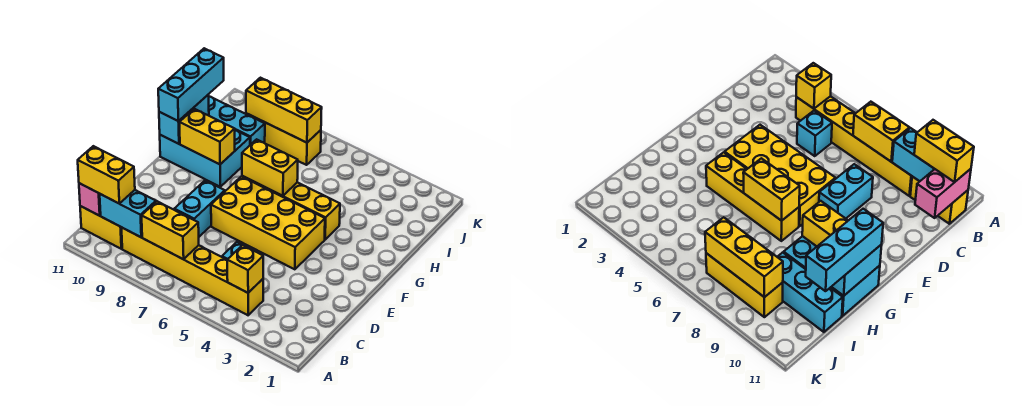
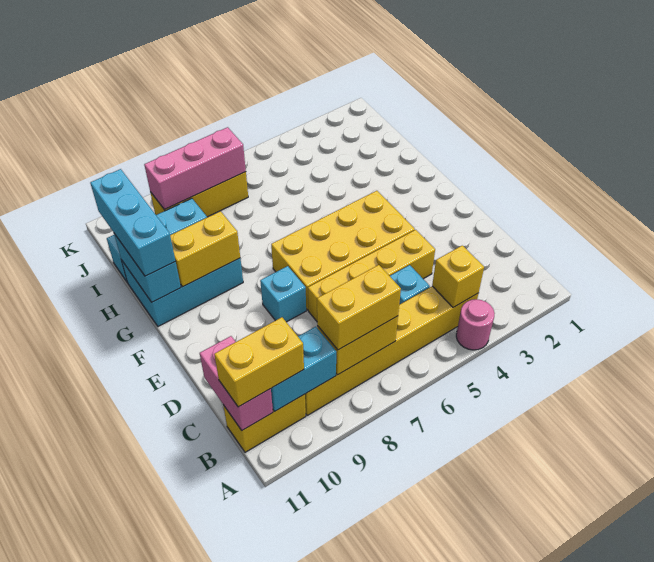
none -> pink 1x1 round brick [456,299,495,350]
cyan 1x2 brick [174,181,225,237] -> cyan 1x1 brick [260,266,306,322]
yellow 1x4 brick [242,176,340,239] -> yellow 1x4 brick moved to [308,230,435,321]
yellow 1x2 brick [242,139,298,196] -> yellow 1x2 brick moved to [317,265,401,350]
yellow 1x3 brick [246,78,322,143] -> pink 1x3 brick [144,127,246,210]

